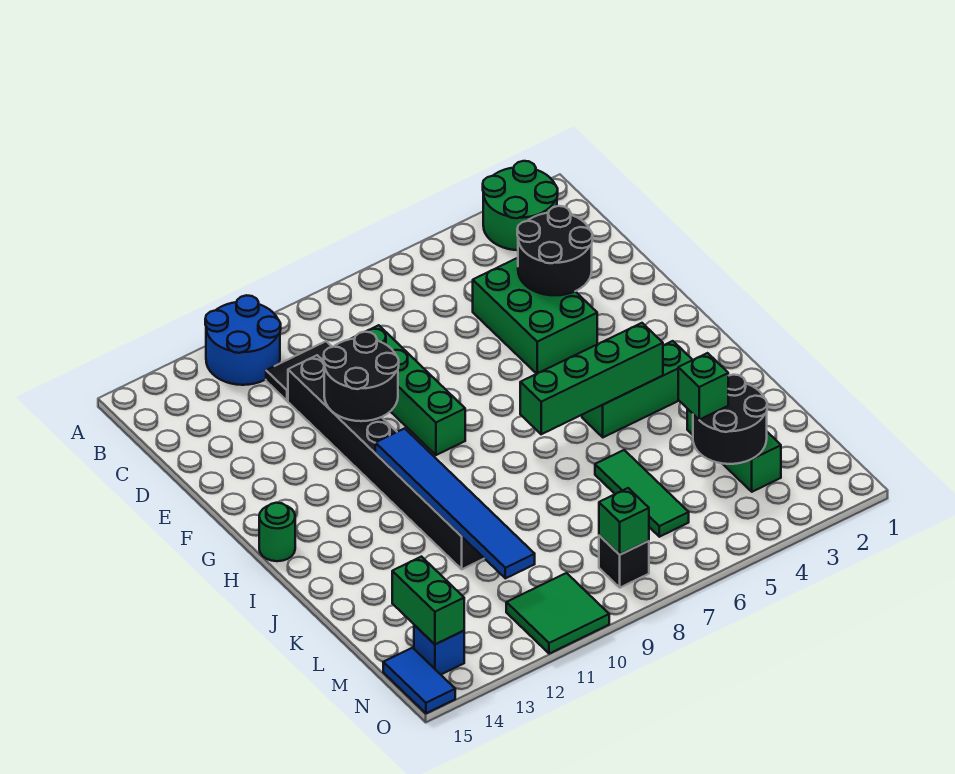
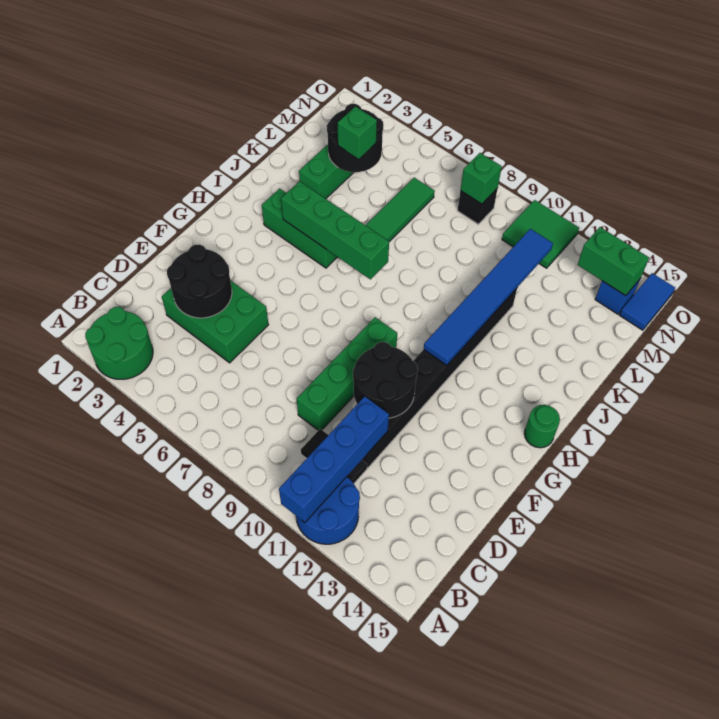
none -> blue 1x4 brick [279,397,389,523]
green 2x3 brick [473,258,597,374] -> green 2x3 brick turned to [162,280,268,363]
green 1x2 brick [392,557,464,644] -> green 1x2 brick turned to [578,227,649,296]

